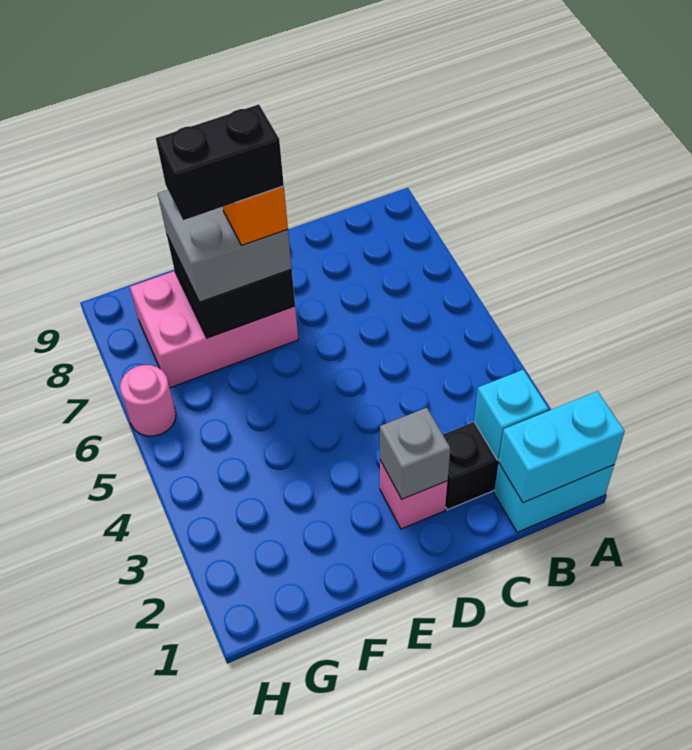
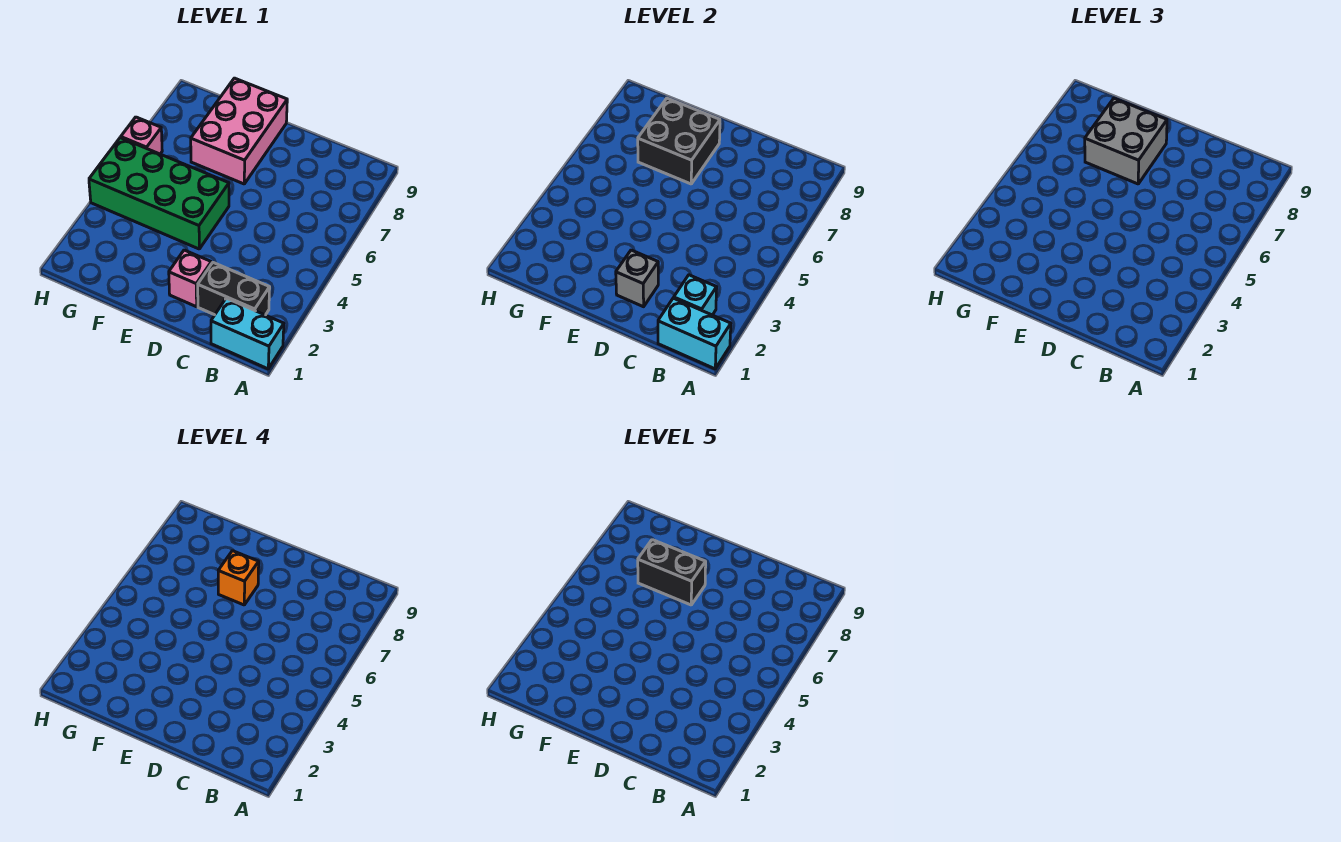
none -> green 2x4 brick [89,138,229,249]
pink 2x3 brick [130,271,298,388] -> pink 2x3 brick turned to [191,78,287,184]
pink 1x1 round brick [120,365,176,436] -> pink 1x1 brick [121,117,162,154]

